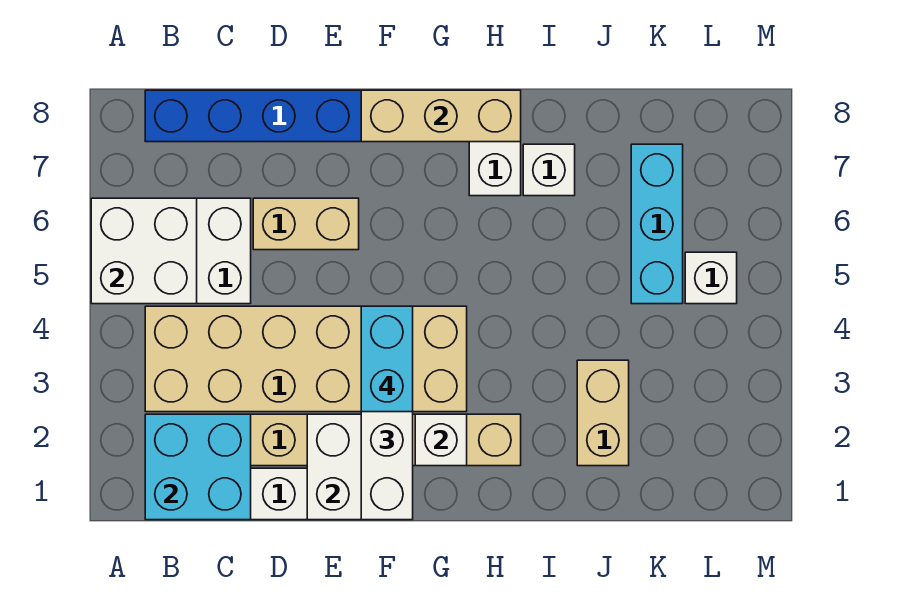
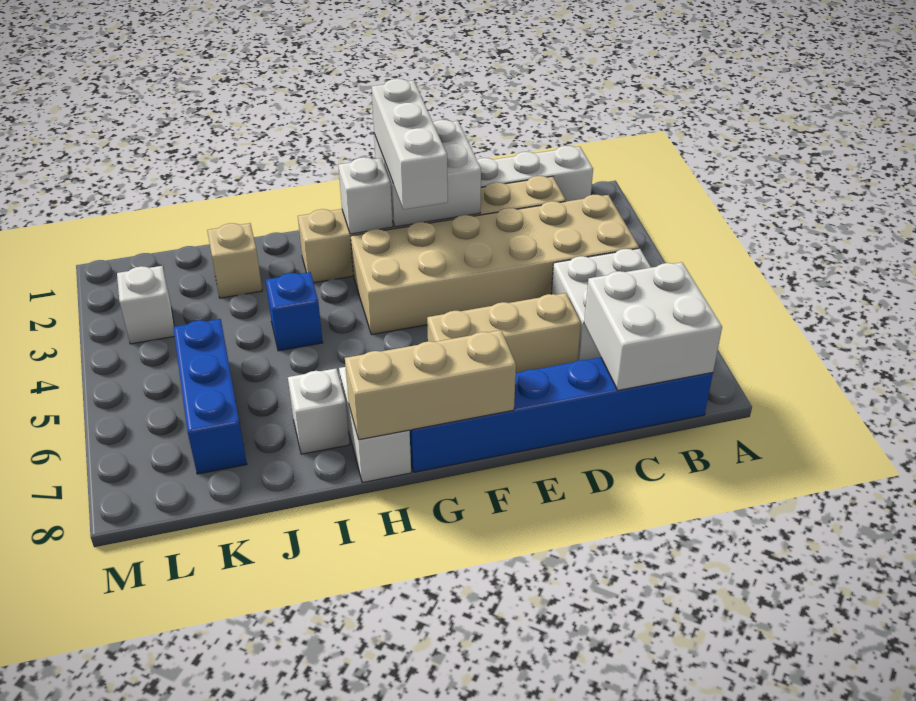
white 2x2 brick [91,198,197,304] -> white 2x2 brick moved to [584,262,722,390]
cyan 2x2 brick [145,414,251,520] -> none
tan 1x2 brick [253,198,359,250] -> tan 1x3 brick [427,293,581,373]
cyan 1x2 brick [361,306,413,412] -> none
none -> blue 1x1 brick [266,272,323,351]
tan 1x2 brick [577,360,629,466] -> tan 1x1 brick [207,223,262,298]
cyan 1x3 brick [631,144,683,304] -> blue 1x3 brick [173,319,247,474]
white 1x1 brick [685,252,737,304] -> white 1x1 brick moved to [117,266,174,344]

